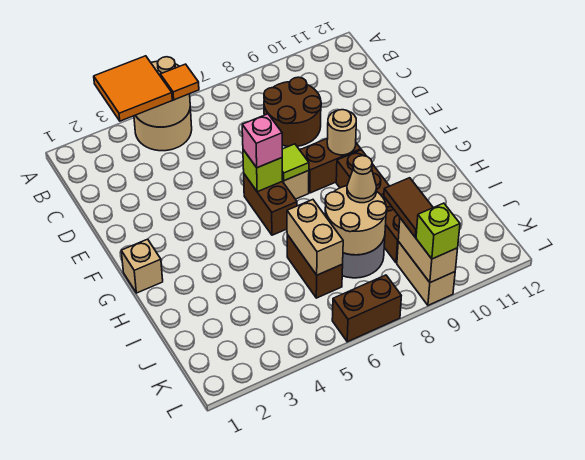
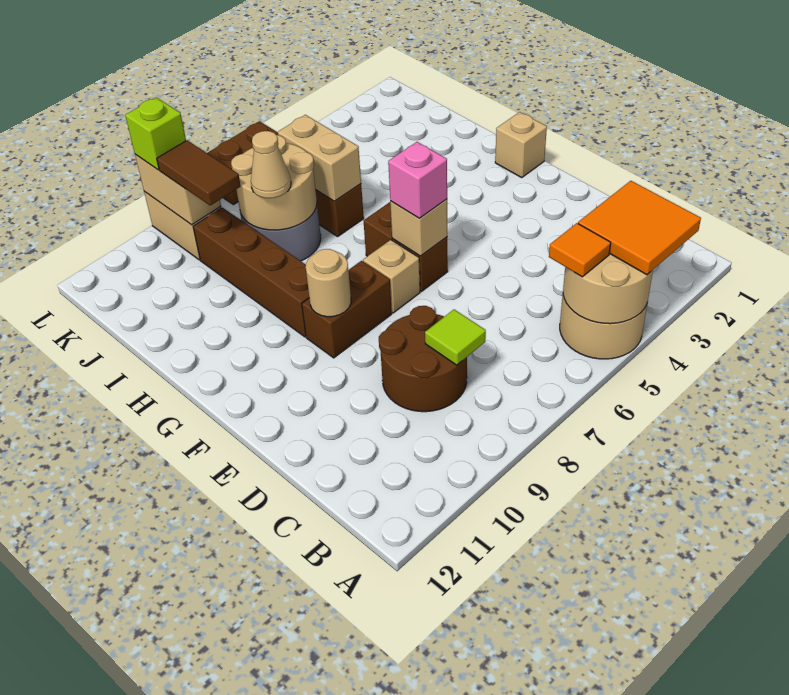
lime 1x1 brick [243,150,283,192] -> tan 1x1 brick [390,199,447,256]
lime 1x1 tile [282,144,309,181] -> lime 1x1 tile moved to [425,310,486,365]

